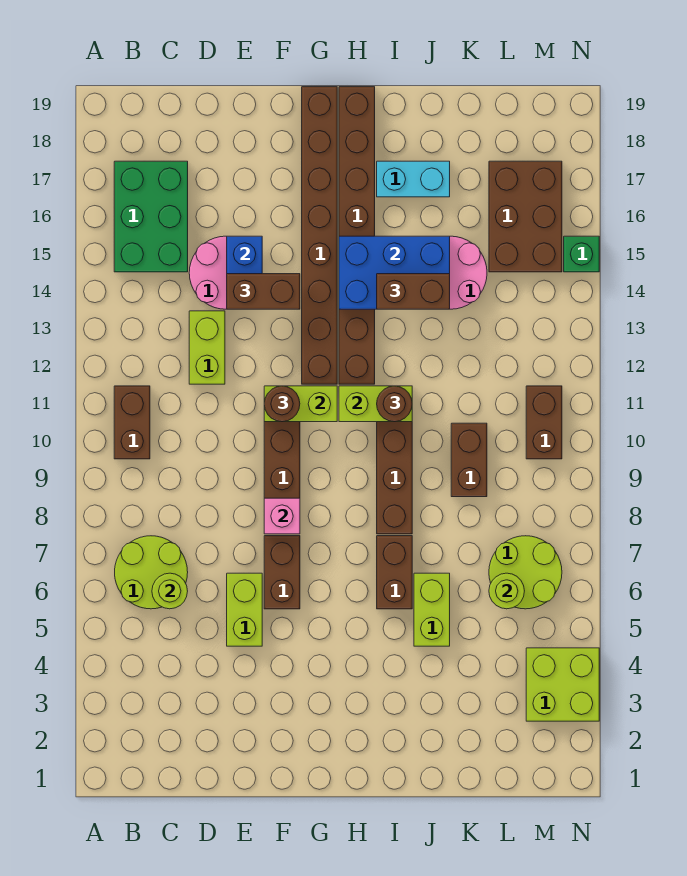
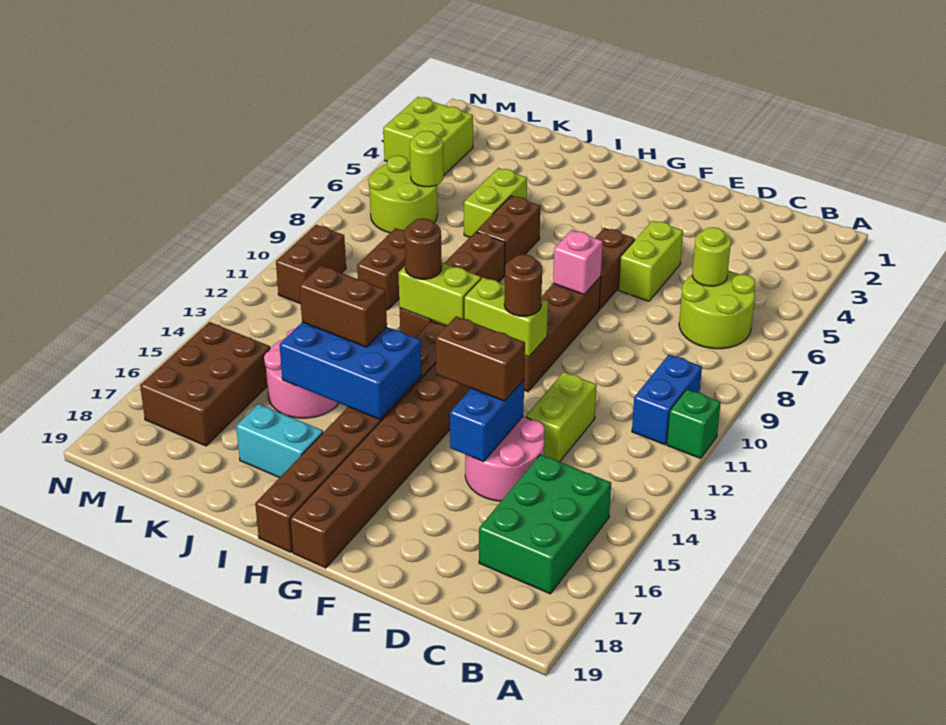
brown 1x2 brick [114,386,150,459] -> blue 1x2 brick [632,354,702,445]
green 1x1 brick [564,236,599,272] -> green 1x1 brick moved to [667,389,721,458]

